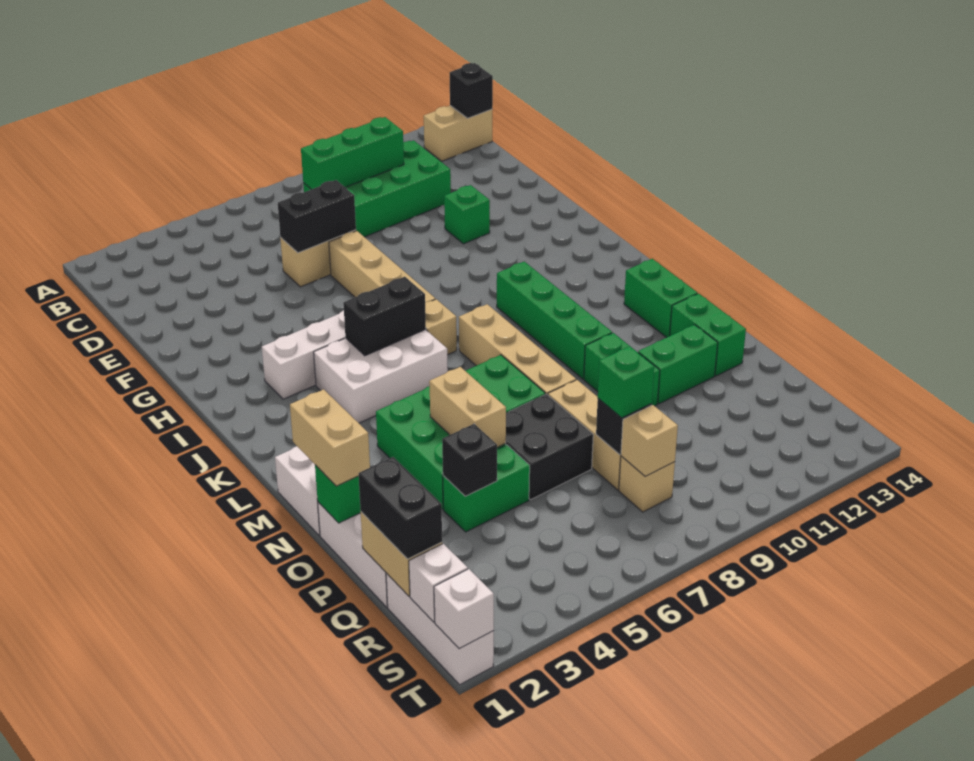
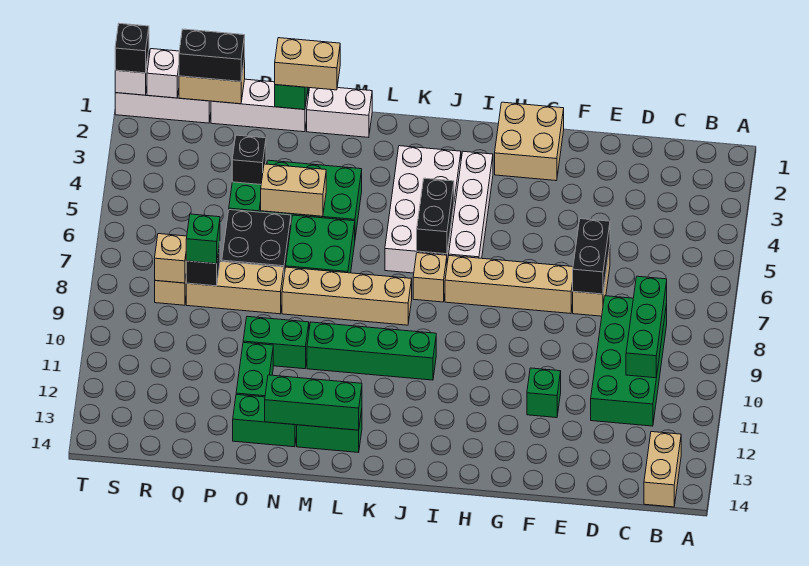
black 1x1 brick [450,63,493,118] -> black 1x1 brick moved to [115,23,149,73]
none -> tan 2x2 brick [495,102,564,181]
white 2x3 brick [314,329,448,423] -> white 2x4 brick [385,146,461,273]
none -> green 1x3 brick [265,375,362,430]

